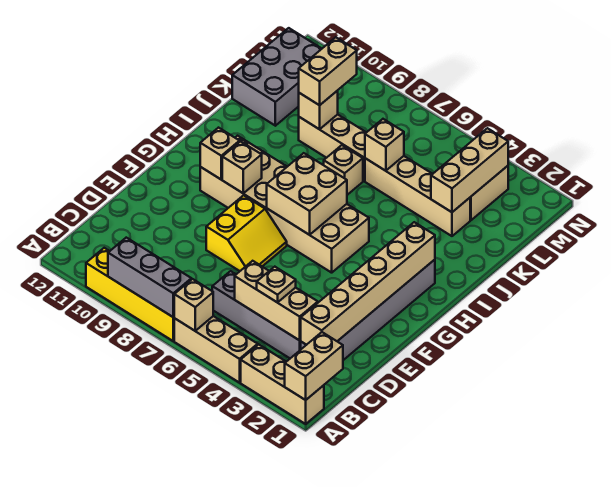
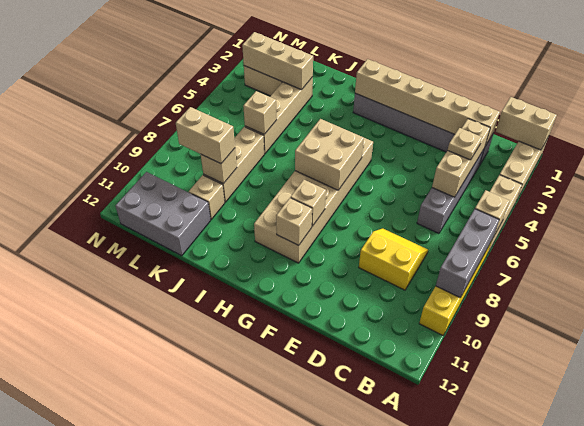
yellow 2x2 slope [206,195,287,271] -> yellow 2x2 slope moved to [359,228,428,290]
tan 1x1 brick [324,145,363,195] -> tan 1x1 brick moved to [189,175,225,219]

